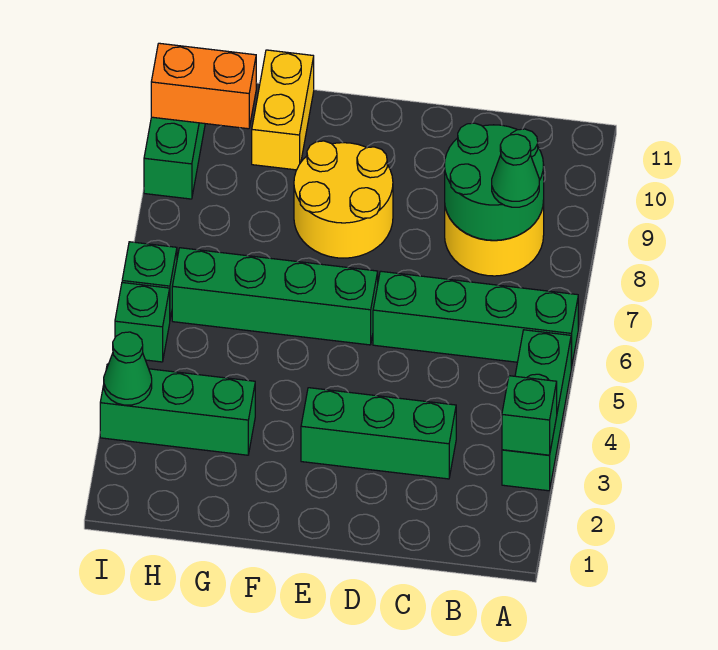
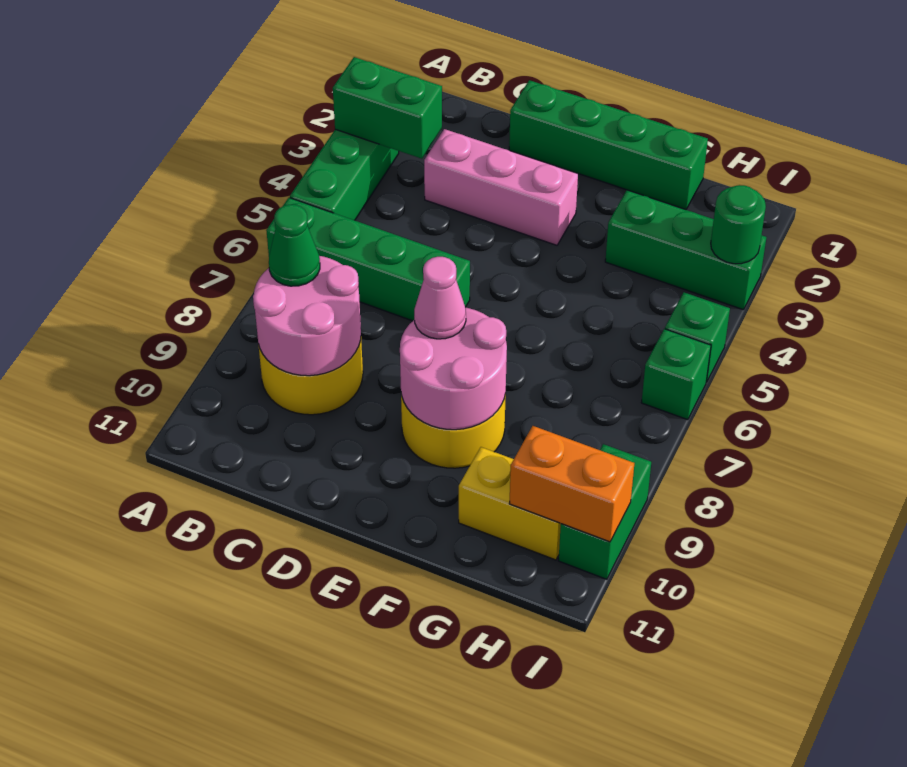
green 1x1 brick [502,376,557,455] -> green 1x2 brick [333,57,442,159]
green 2x2 round brick [445,123,544,240] -> pink 2x2 round brick [253,256,361,376]
green 1x3 brick [301,388,456,479] -> pink 1x3 brick [424,129,578,245]
green 1x4 brick [172,248,378,345] -> green 1x4 brick moved to [509,80,708,210]
none -> pink 2x2 round brick [400,308,507,430]
none -> pink 1x1 cone [414,257,466,339]
yellow 1x2 brick [252,50,314,170] -> yellow 1x2 brick turned to [459,447,561,560]
green 1x1 cone [104,332,152,405] -> green 1x1 round brick [711,185,766,264]

